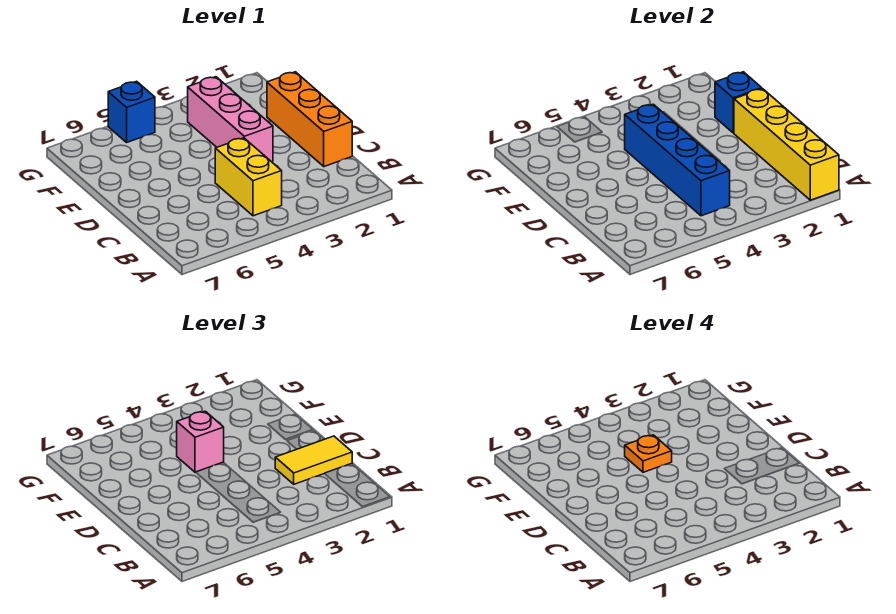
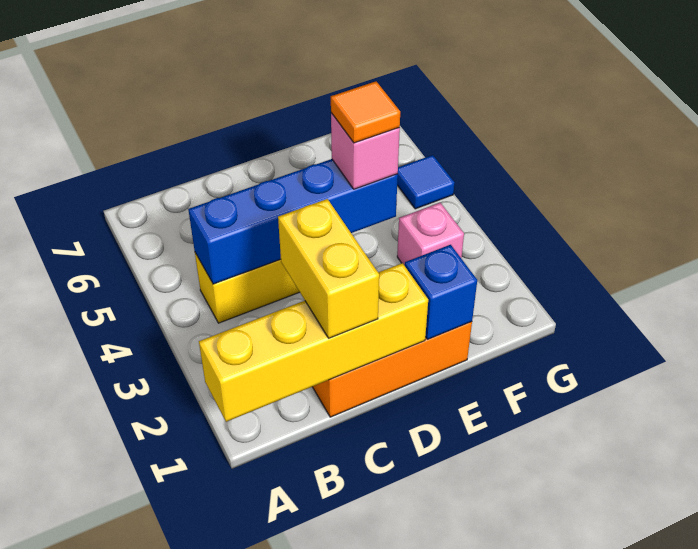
yellow 1x2 tile [275,436,352,484] -> yellow 1x2 brick [278,199,379,338]
pink 1x3 brick [188,77,273,162] -> pink 1x1 brick [397,203,464,266]
orange 1x1 plate [625,435,672,472] -> orange 1x1 tile [331,81,400,143]
blue 1x1 brick [108,81,155,142] -> blue 1x1 tile [397,155,455,209]

